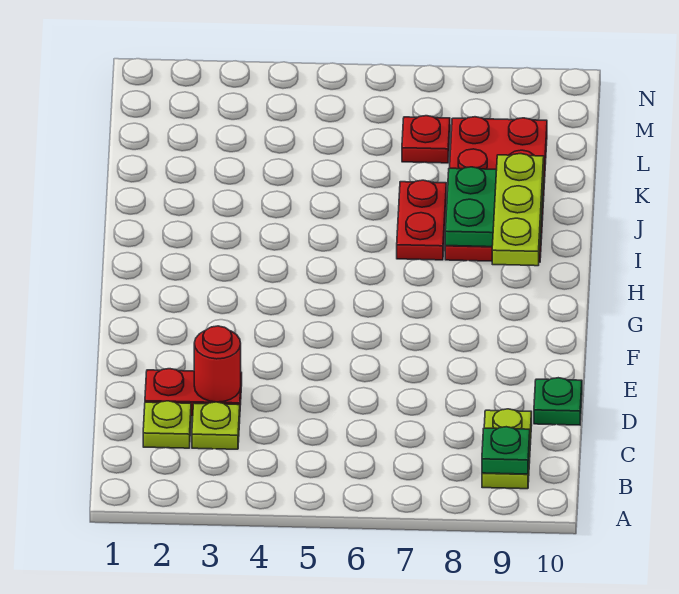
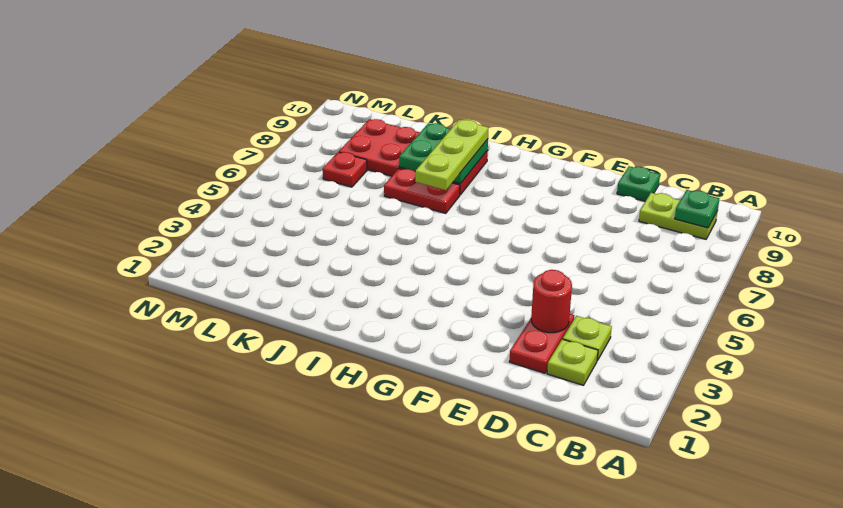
lime 1x3 plate [492,154,544,266] -> lime 1x3 plate turned to [415,120,488,190]

